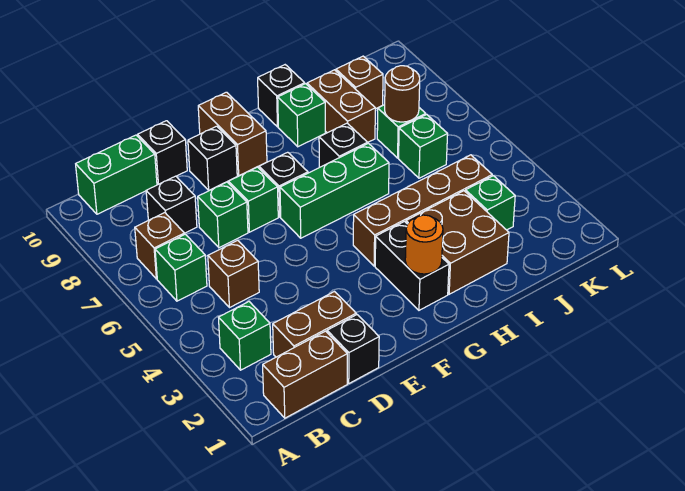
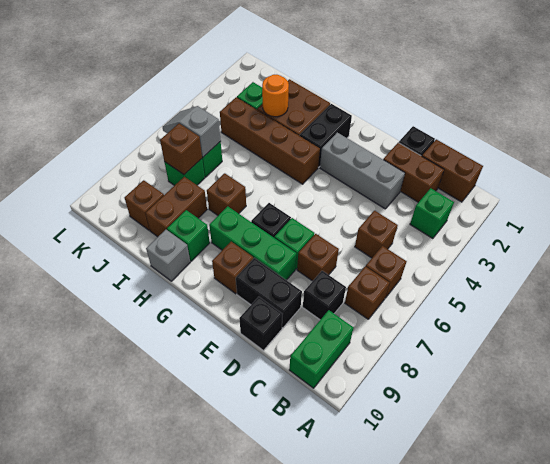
green 1x1 brick [155,234,207,301] -> brown 1x1 brick [366,246,407,298]
green 1x2 brick [76,135,157,214] -> green 1x2 brick turned to [289,310,354,388]
none -> grey 1x3 brick [320,132,405,209]
green 1x1 brick [198,182,248,248] -> brown 1x1 brick [297,234,339,281]
black 1x1 brick [188,126,237,190] -> black 1x2 brick [236,258,302,328]
green 1x3 brick [280,143,389,238] -> green 1x3 brick moved to [209,206,296,280]
brown 1x2 brick [198,92,267,175] -> brown 1x1 brick [212,242,253,294]
orange 1x1 round brick [405,215,443,274] -> orange 1x1 round brick moved to [262,75,289,117]
black 1x1 brick [319,123,367,167] -> brown 1x1 brick [207,173,246,215]
black 1x1 brick [258,65,305,127] -> grey 1x1 brick [146,230,190,281]
none -> grey 1x2 slope [163,106,221,157]
brown 1x1 round brick [385,66,420,122] -> brown 1x1 brick [160,124,202,175]

